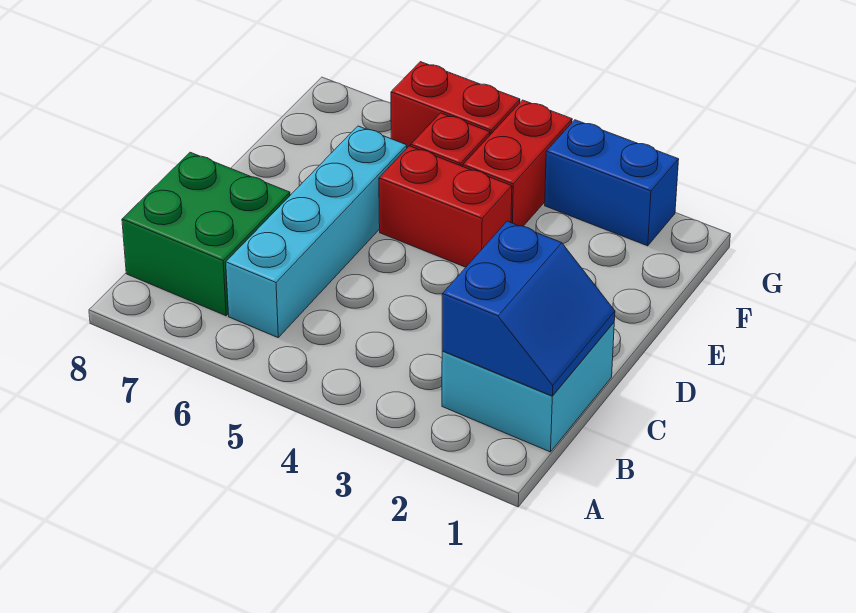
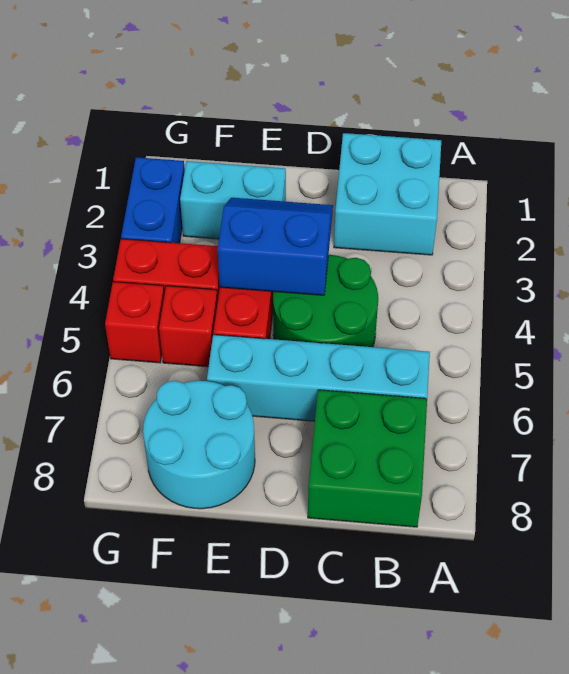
blue 2x2 slope [442,221,615,396] -> blue 2x2 slope moved to [218,198,333,295]
none -> green 2x2 round brick [273,255,378,347]
none -> cyan 1x2 brick [180,161,286,239]
none -> cyan 2x2 round brick [143,381,255,509]
red 1x2 brick [391,62,520,148] -> red 1x1 brick [105,282,164,363]

